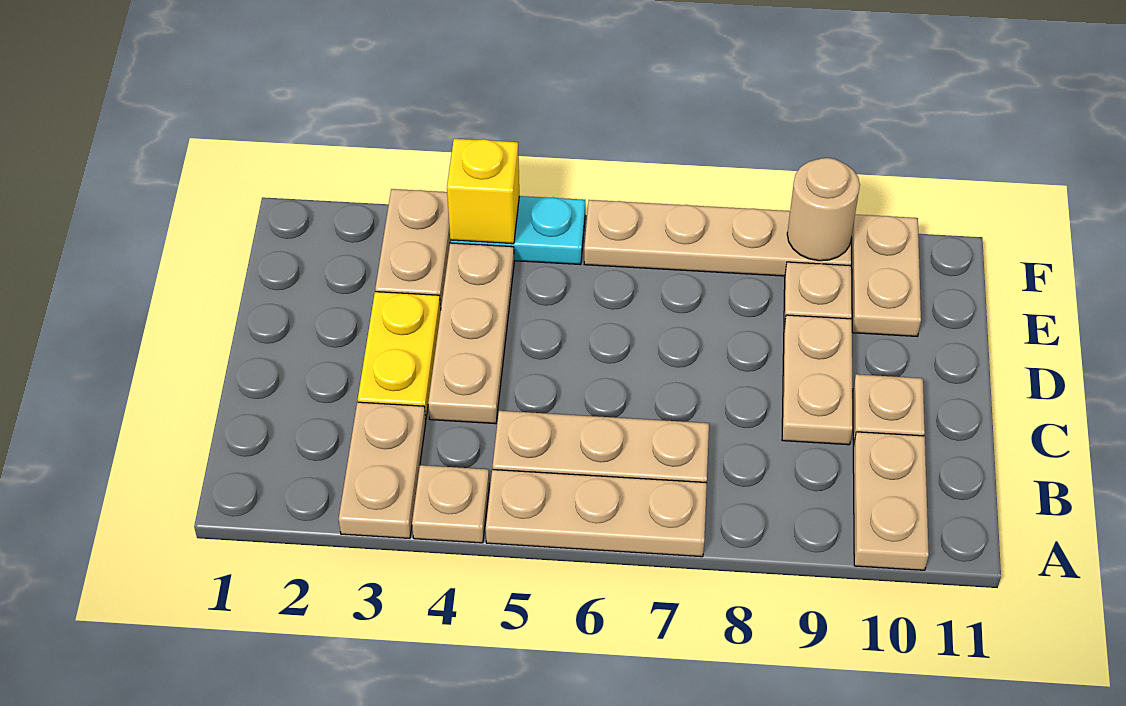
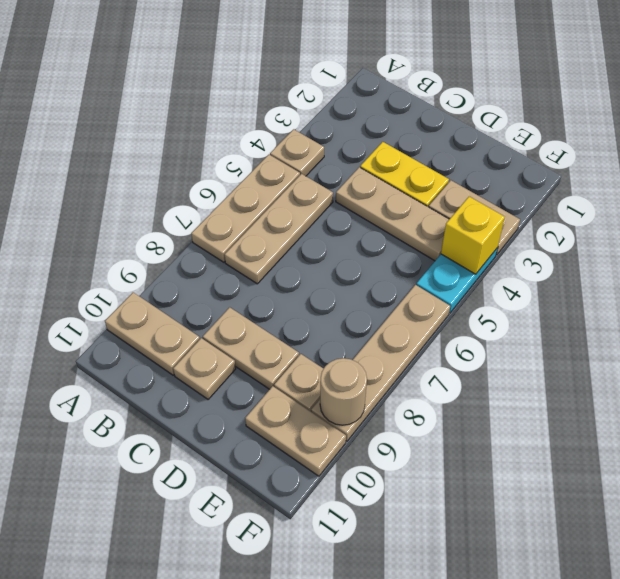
tan 1x2 plate [339,402,426,538] -> none

